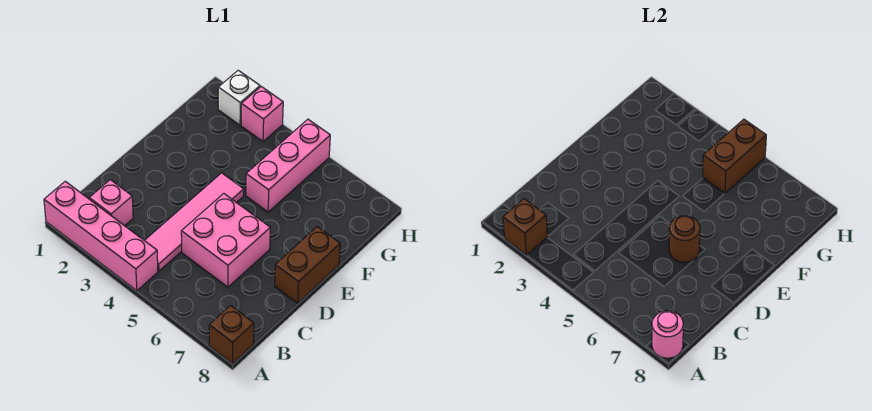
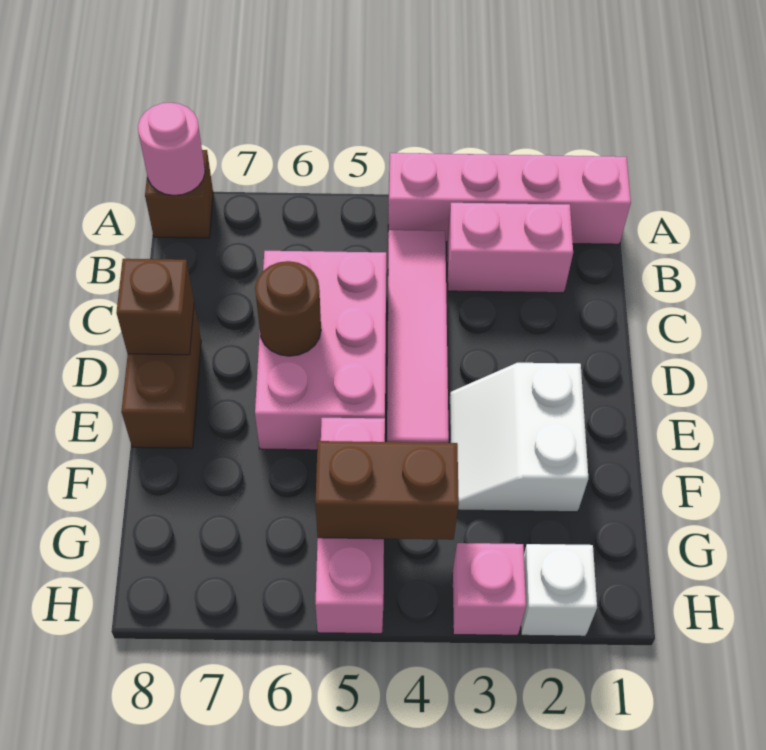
brown 1x1 brick [503,199,547,255] -> brown 1x1 brick moved to [116,259,194,355]
pink 1x1 brick [89,180,133,226] -> pink 1x2 brick [447,203,573,293]
pink 2x2 brick [181,194,270,287] -> pink 2x3 brick [255,251,386,450]
none -> white 2x2 slope [450,363,588,512]
brown 1x2 brick [703,119,766,193] -> brown 1x2 brick turned to [316,441,459,540]

